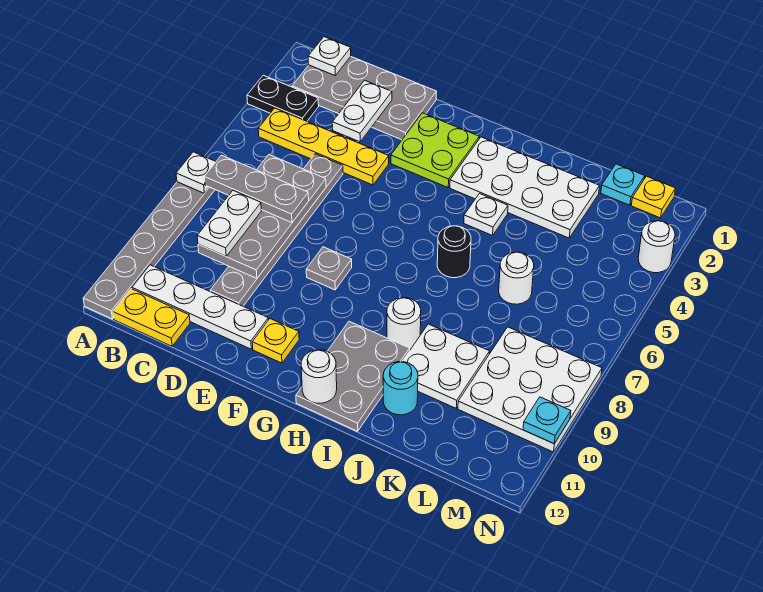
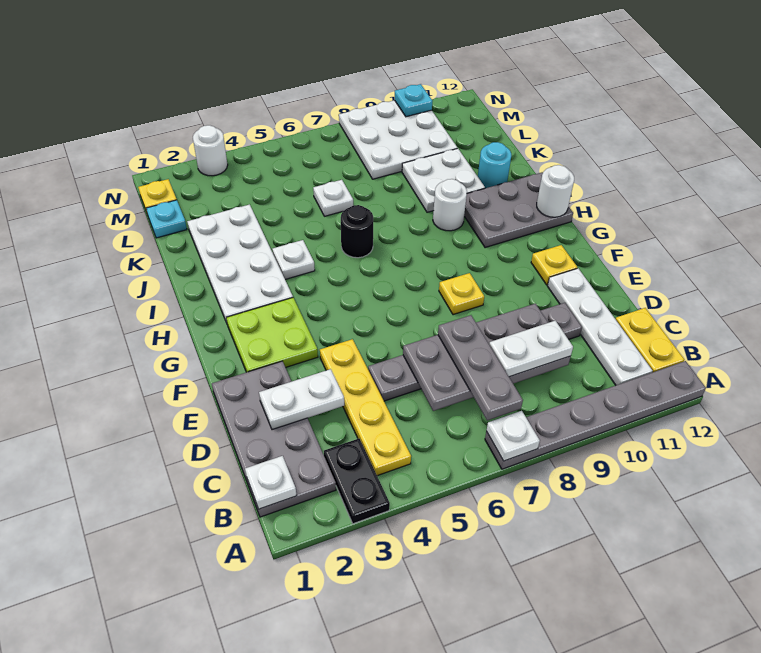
grey 1x1 plate [306,247,352,290] -> yellow 1x1 plate [439,273,484,315]
white 1x1 round brick [499,252,534,304] -> white 1x1 plate [313,180,353,216]

